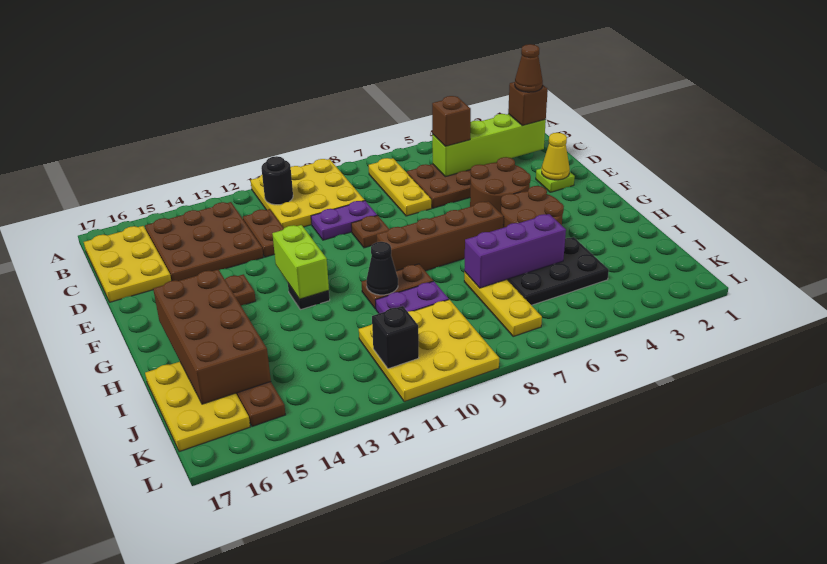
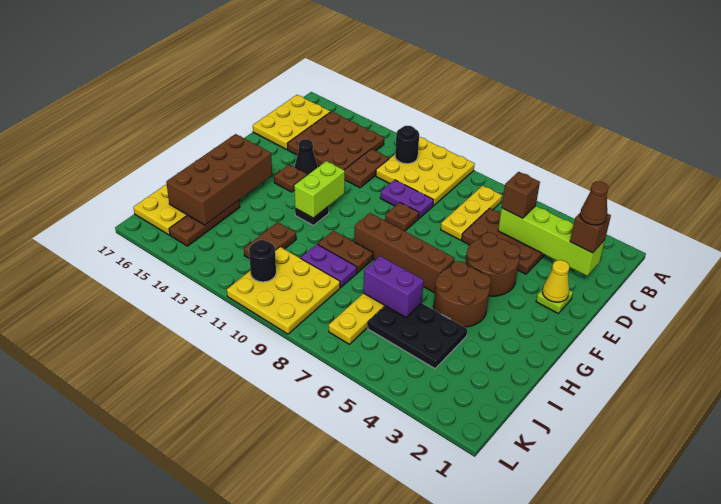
black 1x1 cone [366,242,398,295] -> black 1x1 cone moved to [295,139,317,175]
purple 1x3 brick [464,214,566,288] -> purple 1x2 brick [363,256,424,317]
none -> brown 1x2 plate [244,222,296,259]
black 1x1 brick [372,306,419,369] -> black 1x1 round brick [249,240,276,282]

